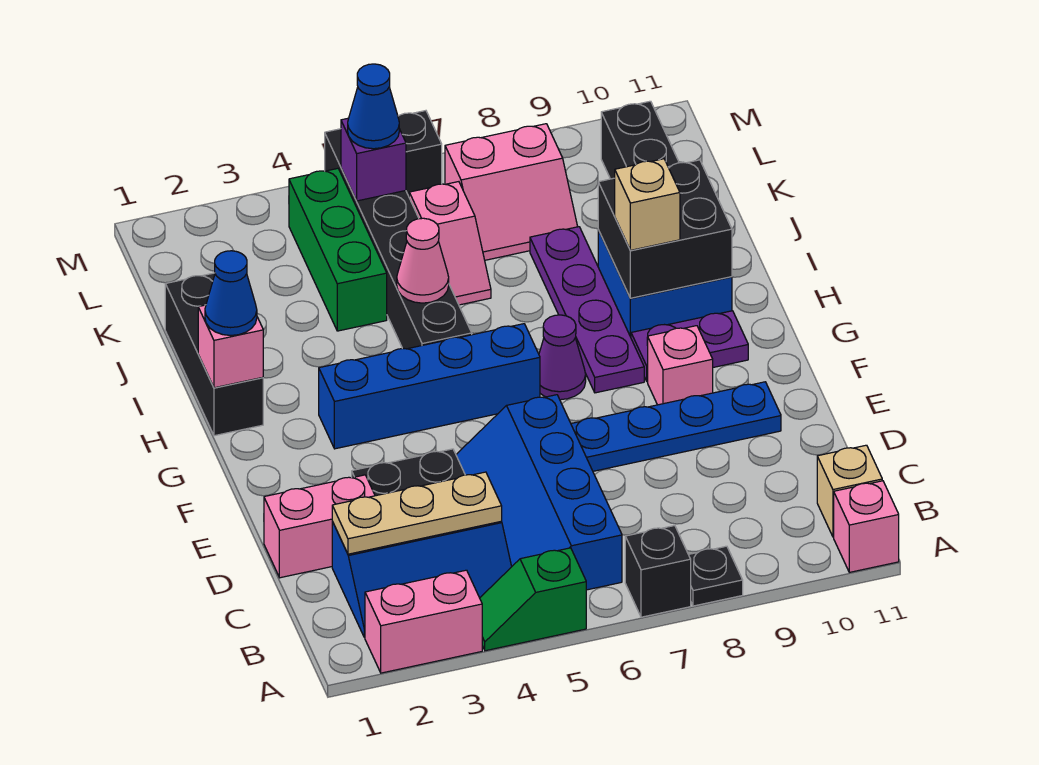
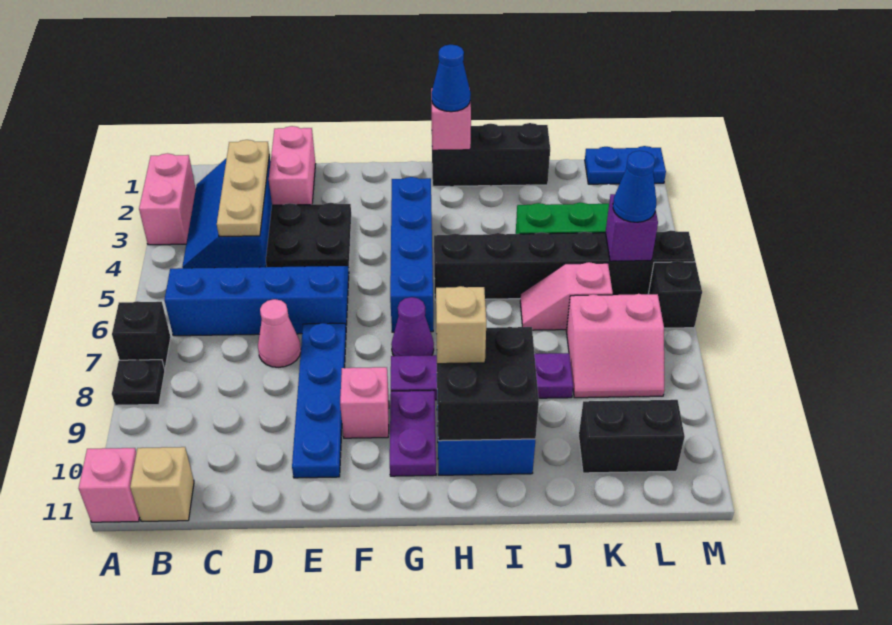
green 1x2 slope [480,548,586,651] -> none
pink 1x1 cone [397,218,449,303] -> pink 1x1 cone moved to [258,299,301,367]
pink 2x2 slope [445,124,578,260] -> pink 2x2 slope turned to [566,294,664,398]
none -> blue 1x2 plate [585,146,666,184]

